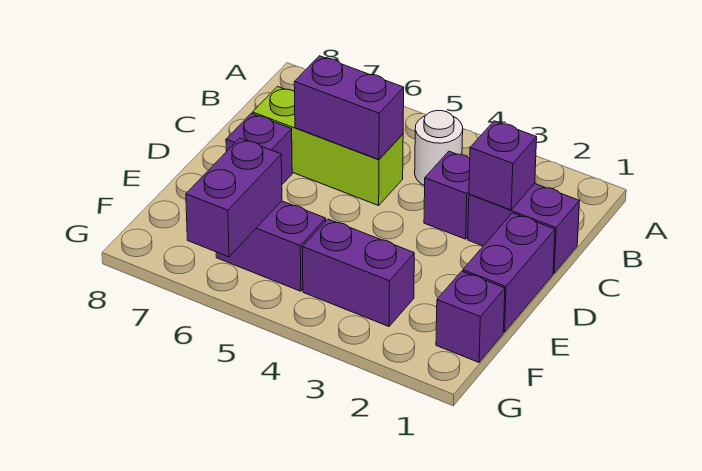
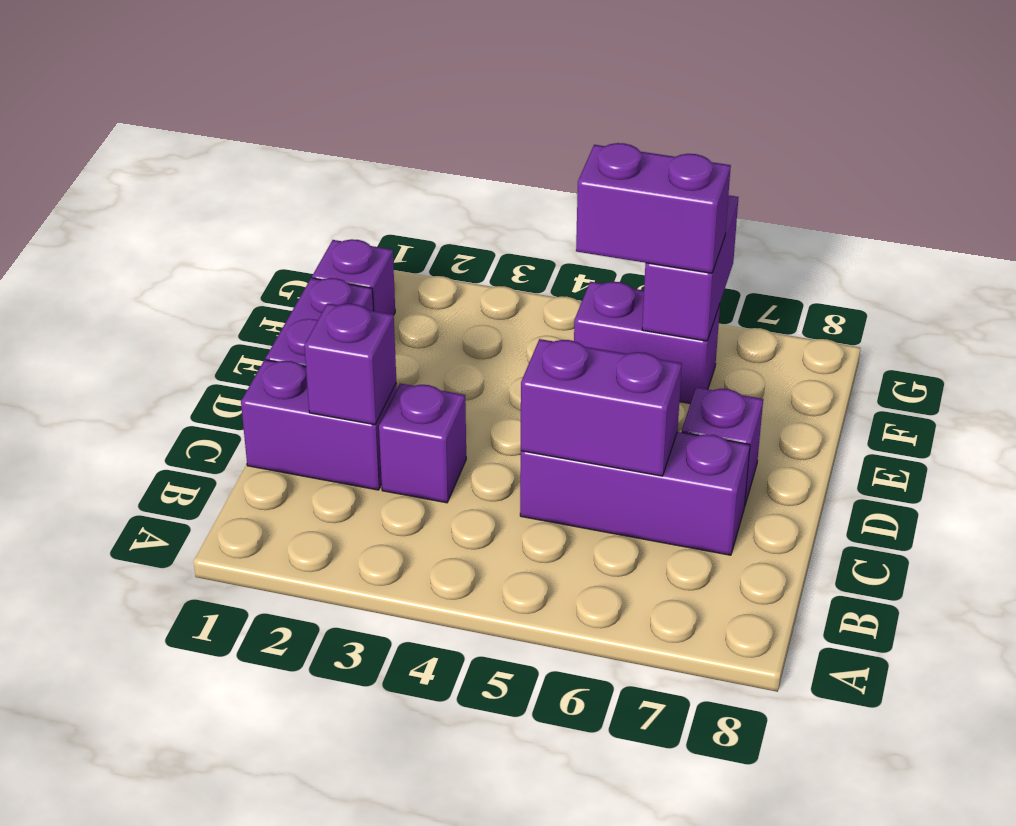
white 1x1 round brick [415,111,463,186] -> none
lime 1x3 brick [253,87,403,205] -> purple 1x3 brick [520,432,750,555]
purple 1x2 brick [302,219,414,326] -> purple 1x2 brick moved to [576,143,731,273]

